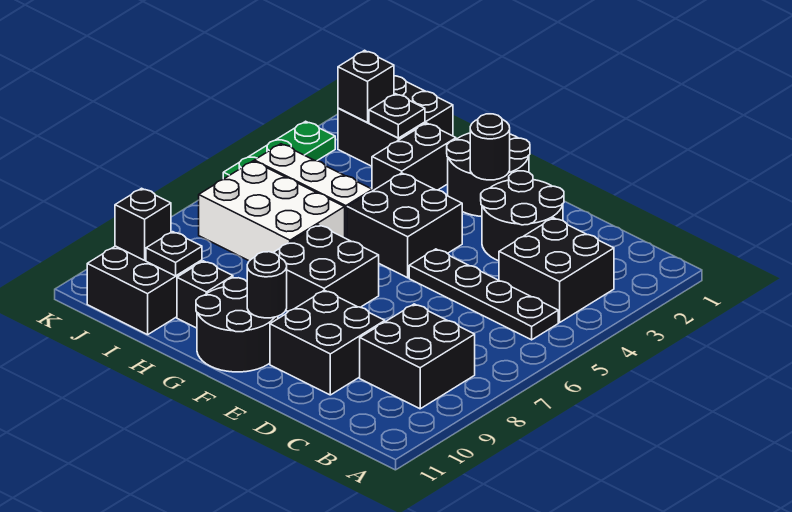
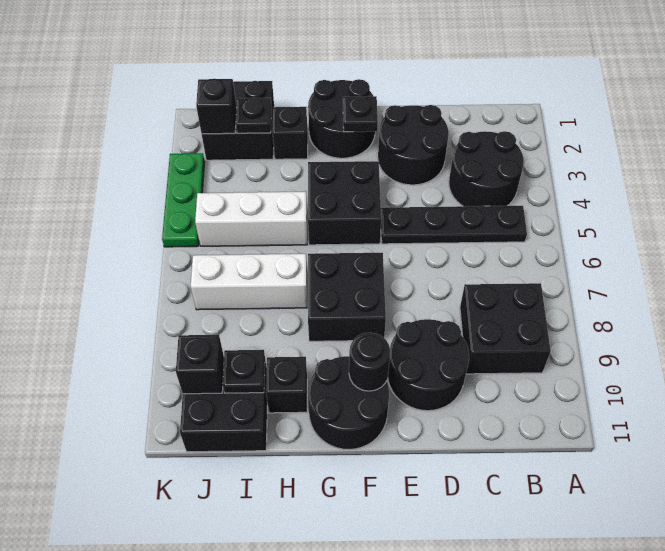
black 2x2 brick [499,218,614,323] -> black 2x2 round brick [449,131,524,206]
black 2x2 brick [270,290,385,395] -> black 2x2 round brick [388,319,469,411]
black 1x1 round brick [470,114,510,180] -> black 1x1 plate [343,96,378,132]
black 1x2 brick [372,123,456,191] -> black 1x1 brick [273,107,308,159]
white 2x3 brick [199,161,345,261] -> white 1x3 brick [190,254,307,310]

